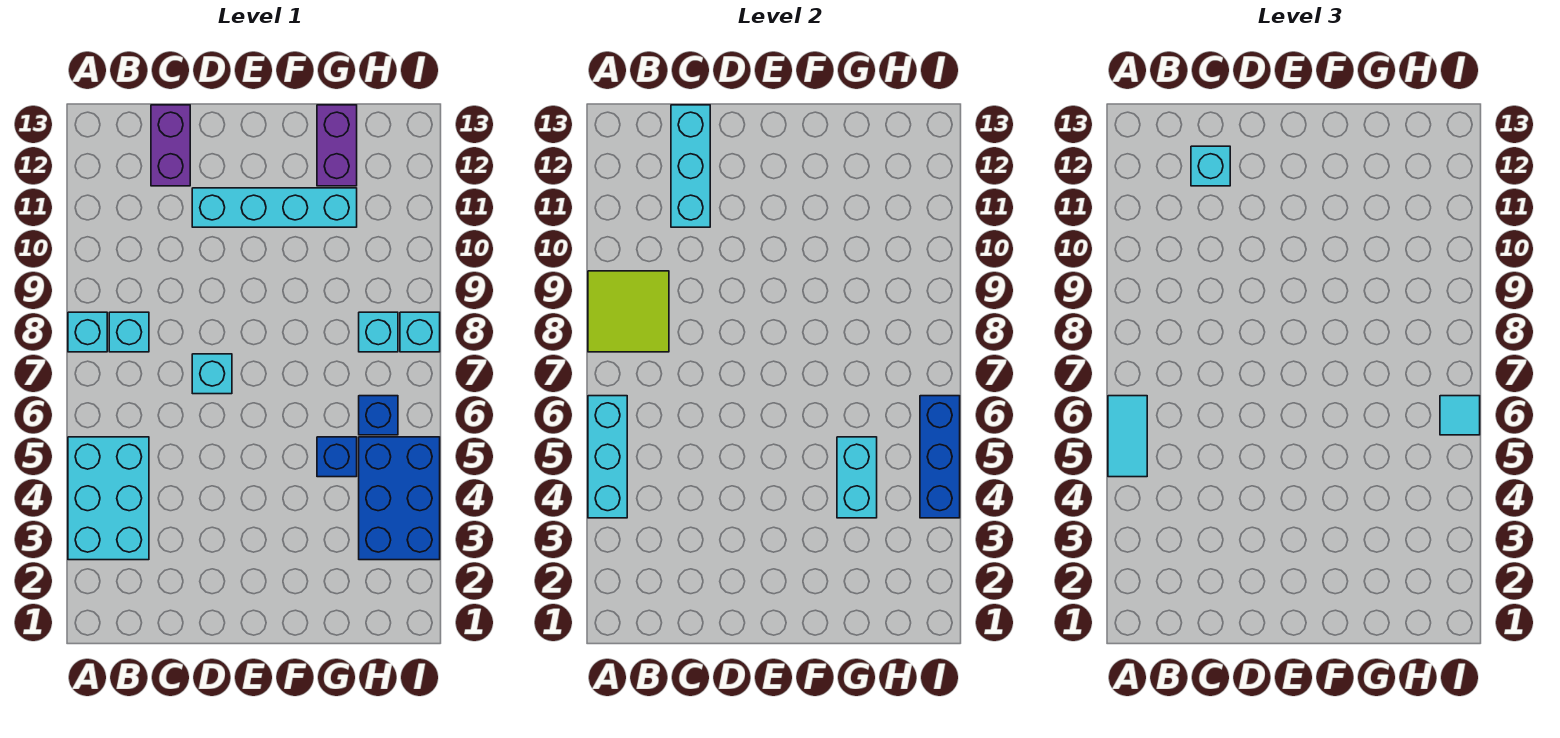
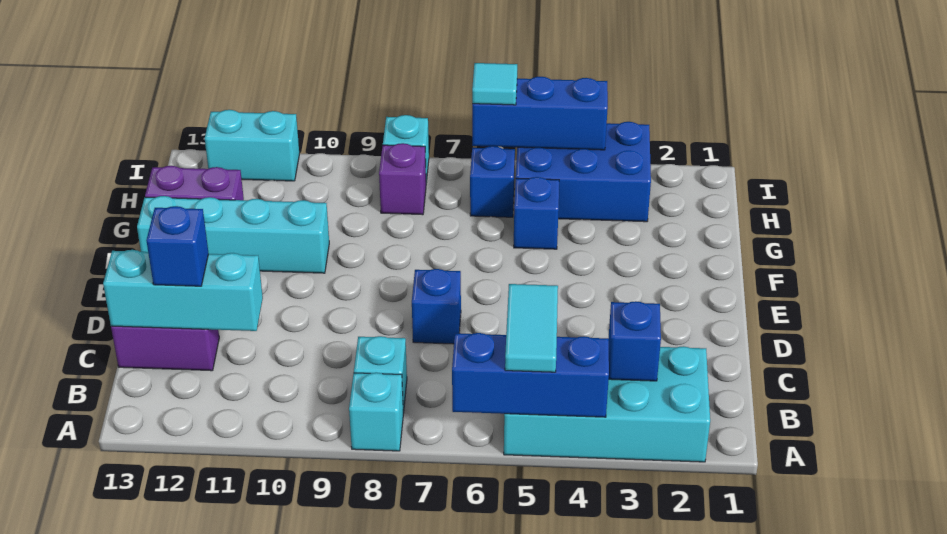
cyan 2x3 brick [68,437,149,560] -> cyan 2x4 brick [504,346,710,462]
cyan 1x3 brick [588,396,627,518] -> blue 1x3 brick [452,333,609,417]
cyan 1x2 tile [1108,396,1147,477] -> cyan 1x2 tile turned to [505,284,558,372]
lime 2x2 tile [588,271,669,352] -> none
none -> blue 1x1 brick [609,301,661,381]
cyan 1x1 brick [1191,146,1230,186] -> blue 1x1 brick [146,206,209,286]
cyan 1x1 brick [192,354,232,394] -> blue 1x1 brick [412,269,461,344]
cyan 1x4 brick [192,188,357,227] -> cyan 1x4 brick turned to [137,196,329,273]
cyan 1x2 brick [837,437,877,518] -> cyan 1x2 brick moved to [205,110,299,181]
cyan 1x1 brick [359,312,398,352] -> purple 1x1 brick [379,143,426,215]

